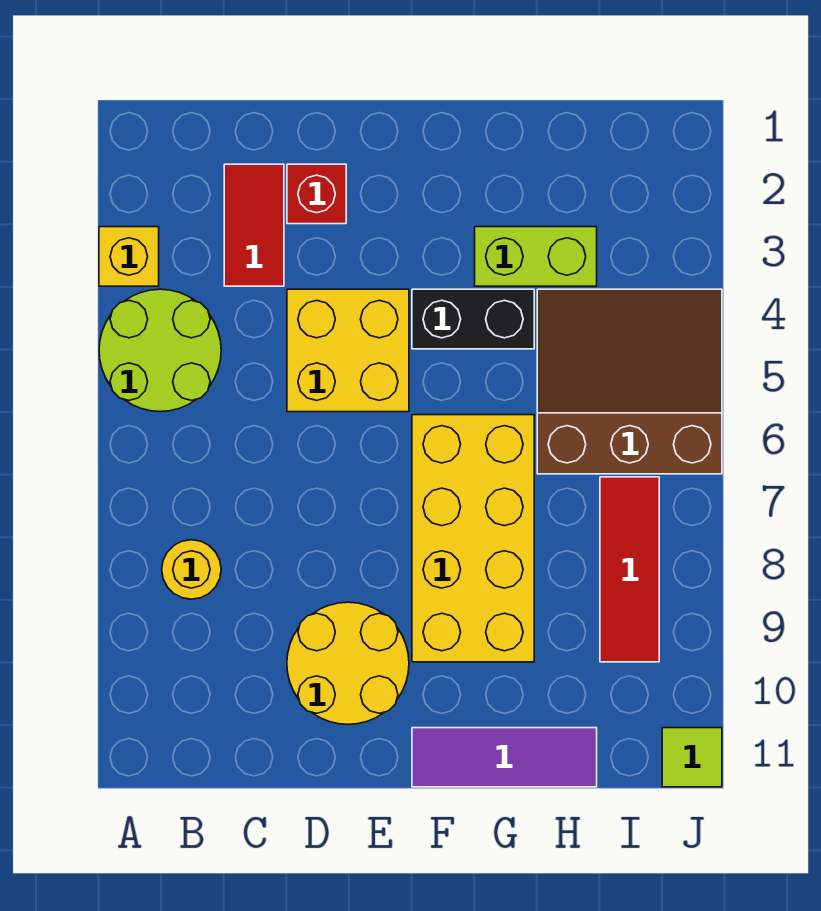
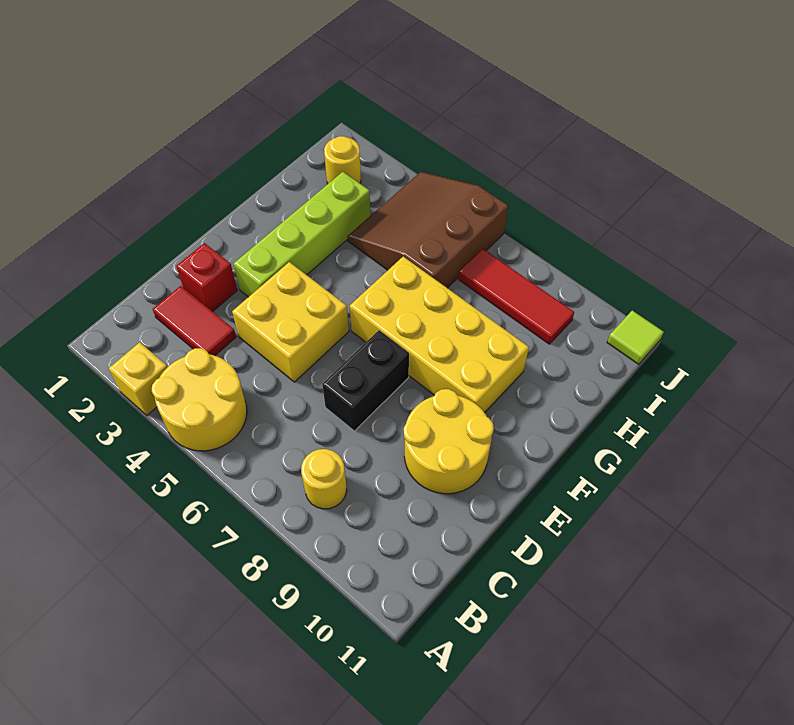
lime 2x2 round brick [99,289,221,412] -> yellow 2x2 round brick [152,348,247,451]
black 1x2 brick [412,289,534,349] -> black 1x2 brick moved to [322,330,409,431]
purple 1x3 tile [412,728,597,787] -> none
lime 1x2 brick [475,227,597,286] -> lime 1x4 brick [234,172,370,297]
none -> yellow 1x1 round brick [324,136,361,183]

